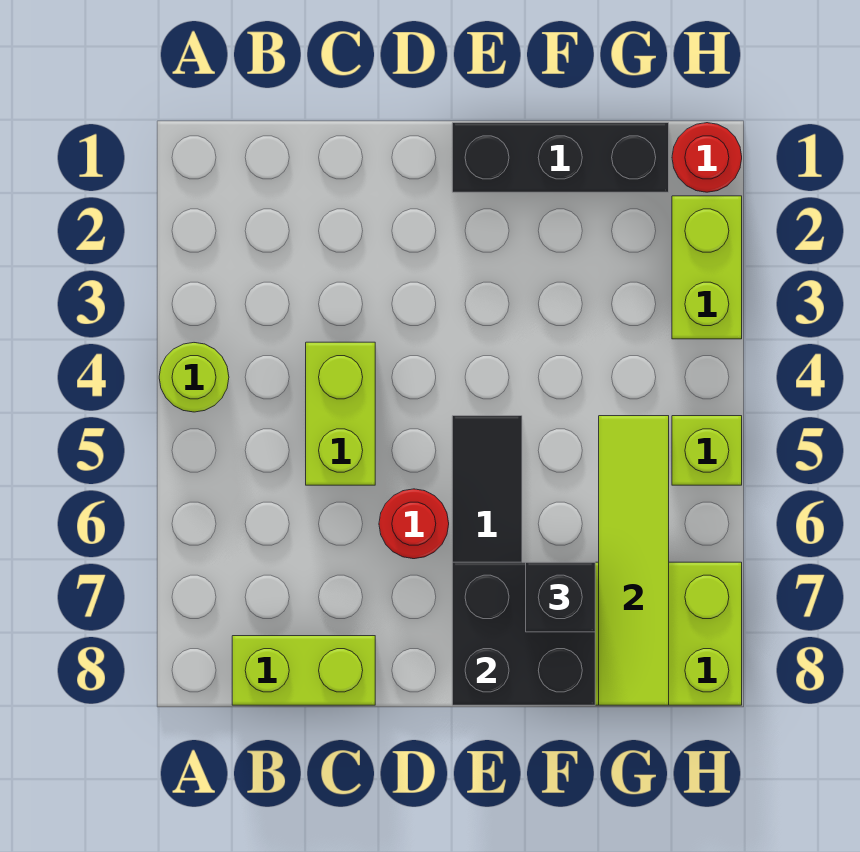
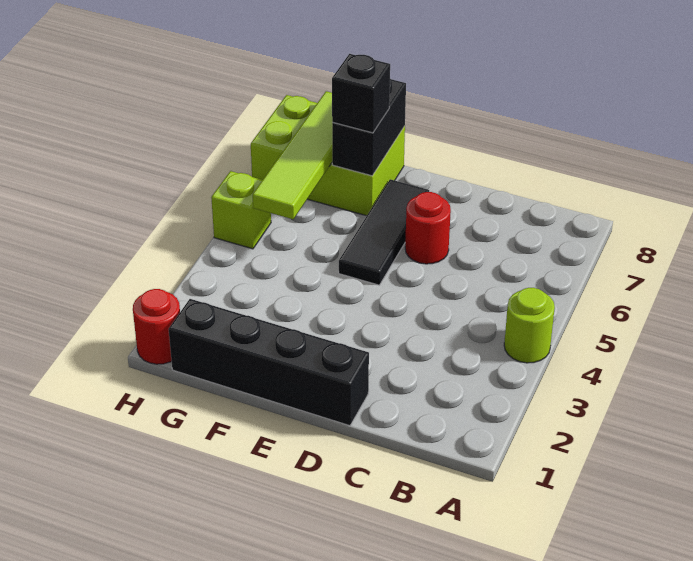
lime 1x2 brick [232,636,375,705] -> none
lime 1x2 brick [306,342,375,485] -> none
black 1x3 brick [452,123,669,192] -> black 1x4 brick [169,299,369,426]
black 2x2 brick [452,562,595,705] -> black 1x2 brick [332,79,406,176]
lime 1x2 brick [672,196,742,339] -> none

